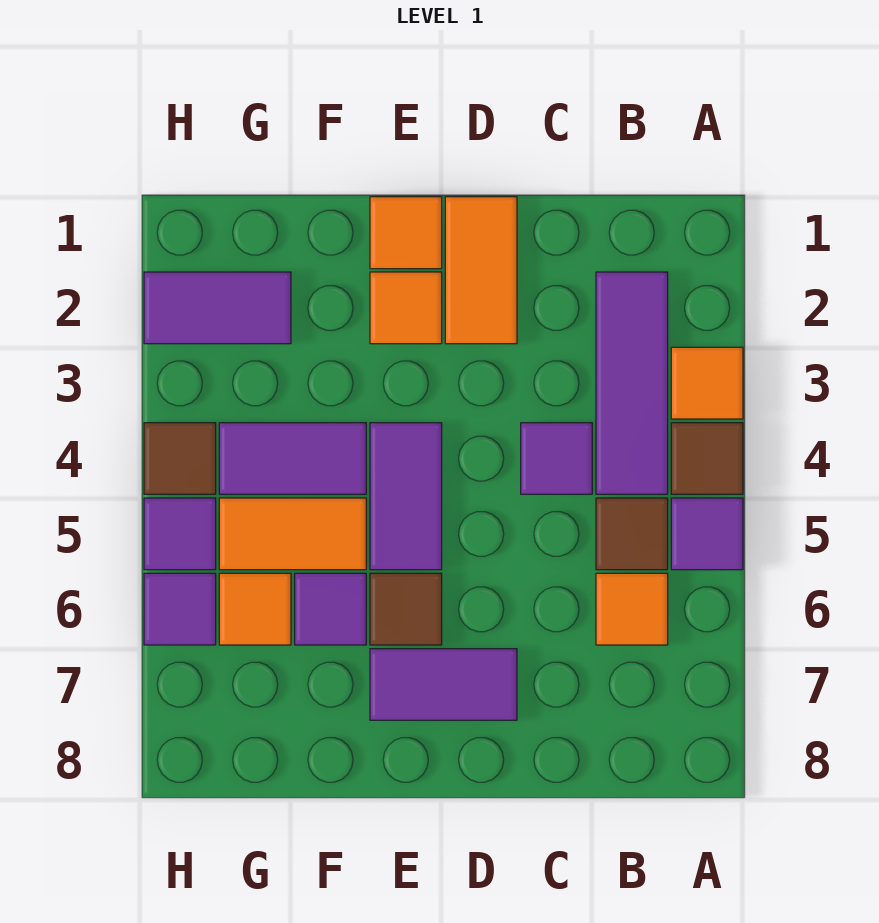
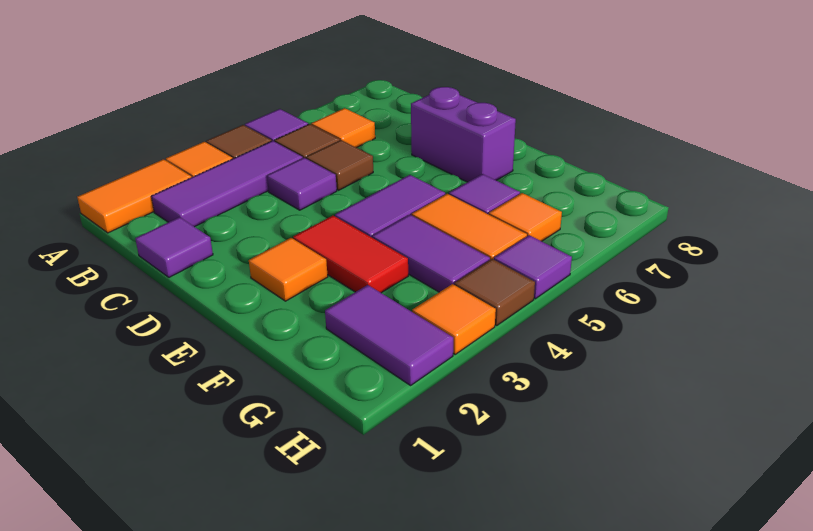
orange 1x2 tile [445,197,517,344] -> orange 1x2 tile moved to [77,159,191,233]
purple 1x2 tile [370,649,517,720] -> purple 1x2 brick [411,87,516,182]
orange 1x1 tile [370,197,442,269] -> orange 1x1 tile moved to [412,284,496,354]
none -> red 1x2 tile [293,216,408,293]
brown 1x1 tile [370,573,442,645] -> brown 1x1 tile moved to [306,140,373,190]
purple 1x1 tile [144,573,216,645] -> purple 1x1 tile moved to [135,217,213,277]

